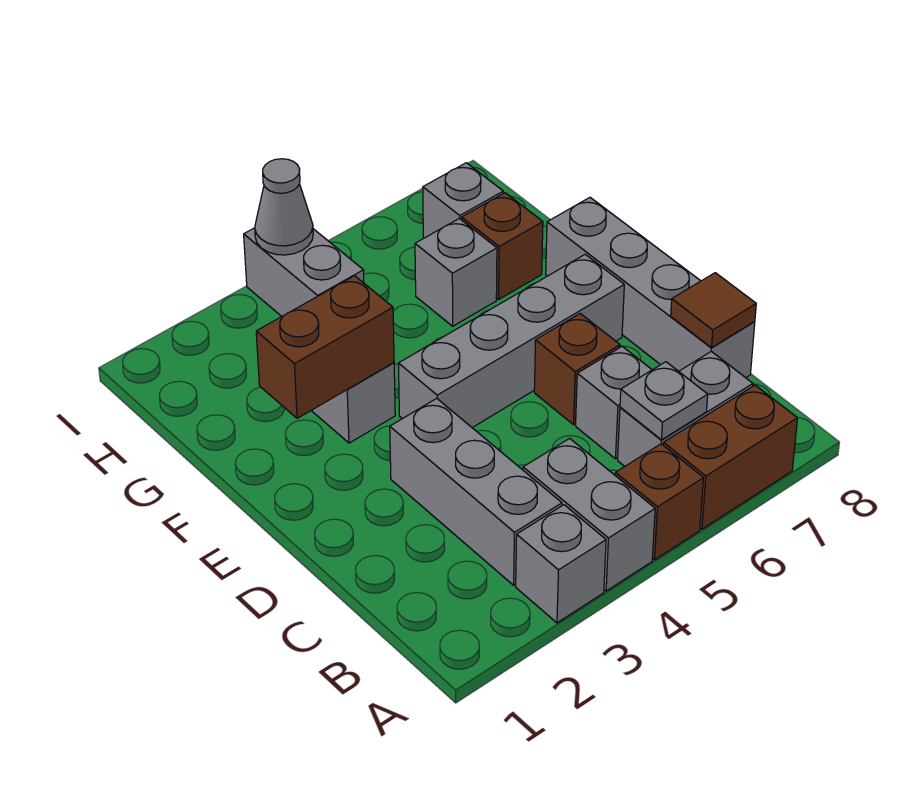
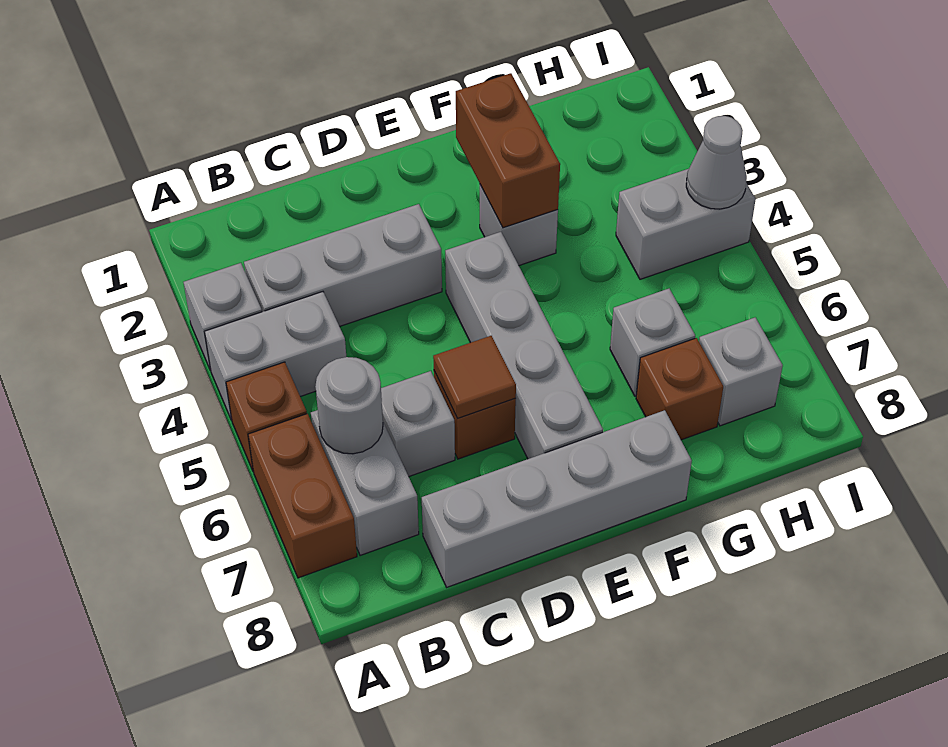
grey 1x1 plate [620,362,708,440] -> grey 1x1 round brick [315,357,383,454]
brown 1x1 tile [671,273,756,348] -> brown 1x1 tile moved to [433,336,516,418]

